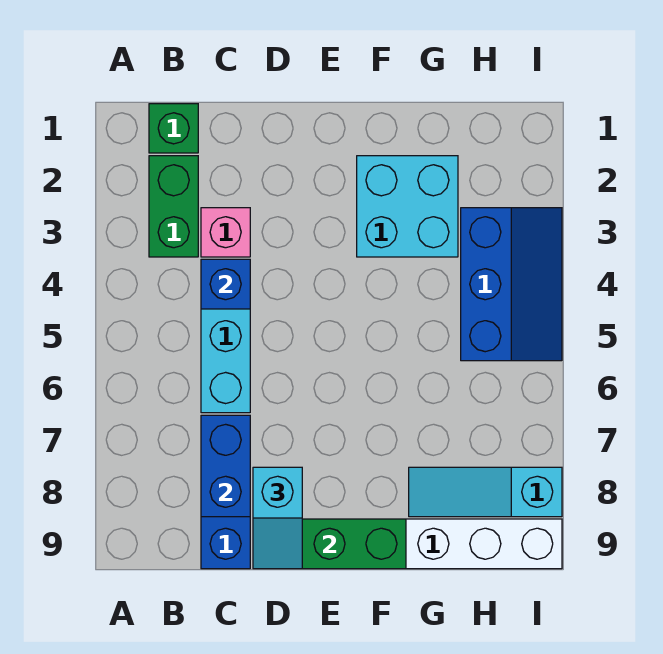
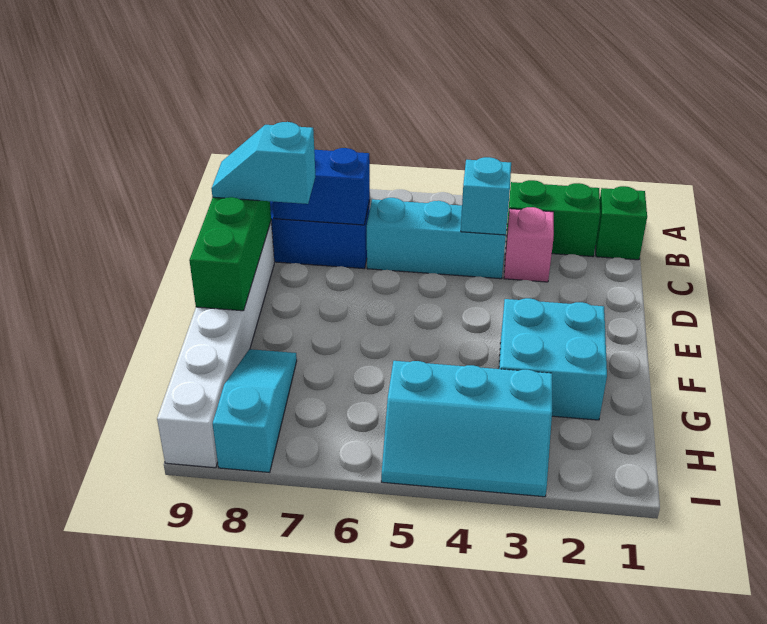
blue 1x1 brick [201,259,250,309] -> cyan 1x1 brick [461,157,511,235]
blue 2x3 slope [461,208,562,361] -> cyan 2x3 slope [381,361,552,497]

